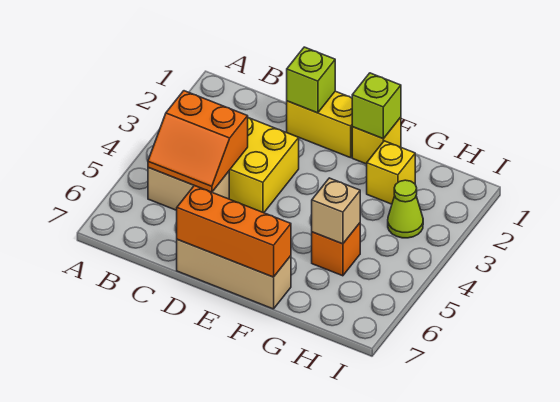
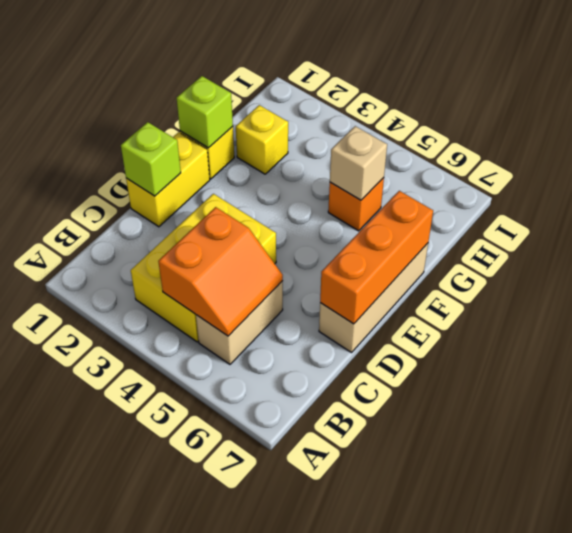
lime 1x1 cone [388,180,423,238] -> none

